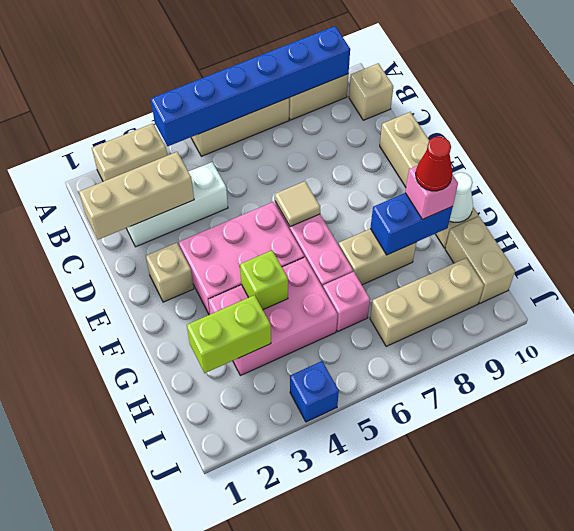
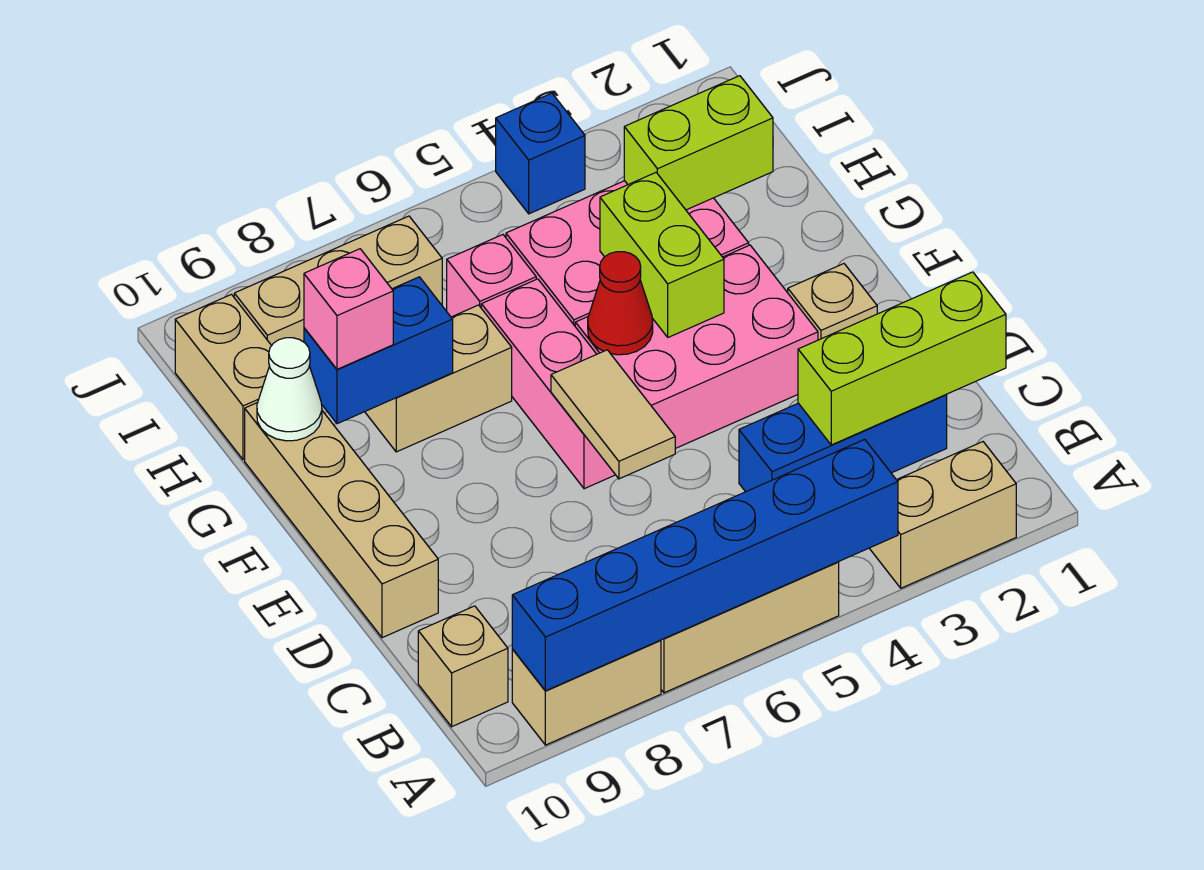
tan 1x3 brick [79,152,194,240] -> lime 1x3 brick [798,272,1006,445]
white 1x3 brick [126,162,228,247] -> blue 1x3 brick [739,394,947,492]
tan 1x1 tile [275,181,320,227] -> tan 1x2 tile [551,350,675,479]
lime 1x1 brick [240,250,288,310] -> lime 1x2 brick [600,173,724,337]
red 1x1 cone [416,136,452,191] -> red 1x1 cone moved to [588,252,653,355]

